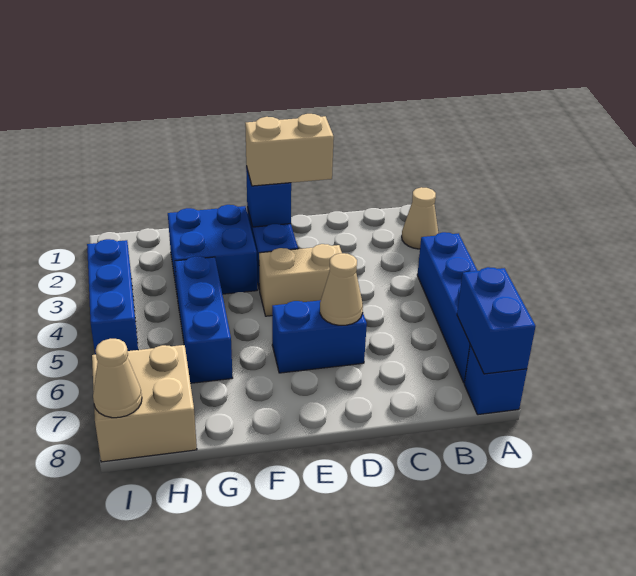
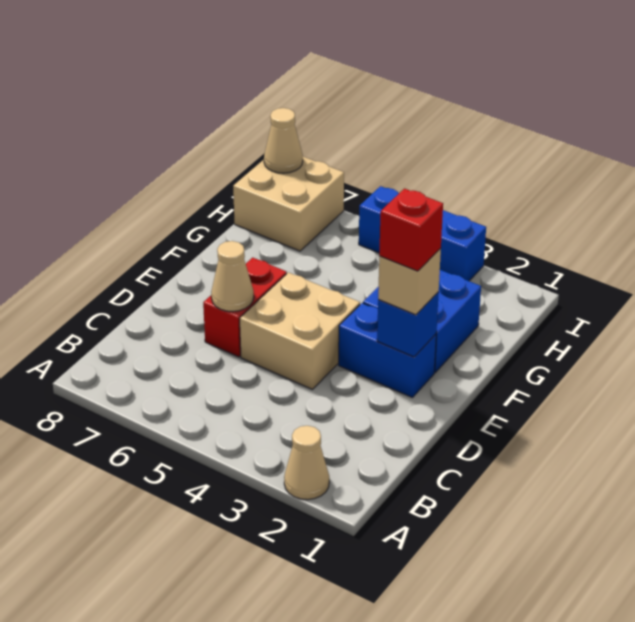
blue 1x4 brick [417,232,477,383] -> none
blue 1x2 brick [457,267,536,374] -> none
blue 1x1 brick [464,345,527,415] -> none
tan 1x2 brick [245,114,334,186] -> tan 1x1 brick [378,248,441,315]
tan 1x2 brick [259,244,342,316] -> tan 2x2 brick [240,272,360,389]
blue 1x2 brick [272,300,367,373] -> red 1x2 brick [203,258,287,357]
none -> red 1x1 brick [379,189,443,271]
blue 1x3 brick [175,256,233,383] -> none

